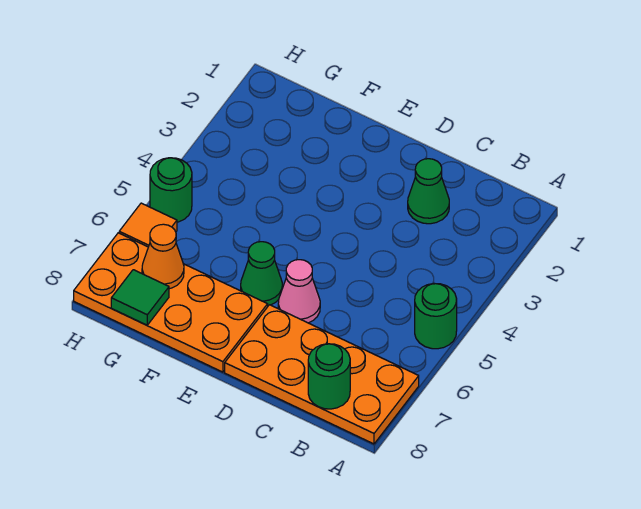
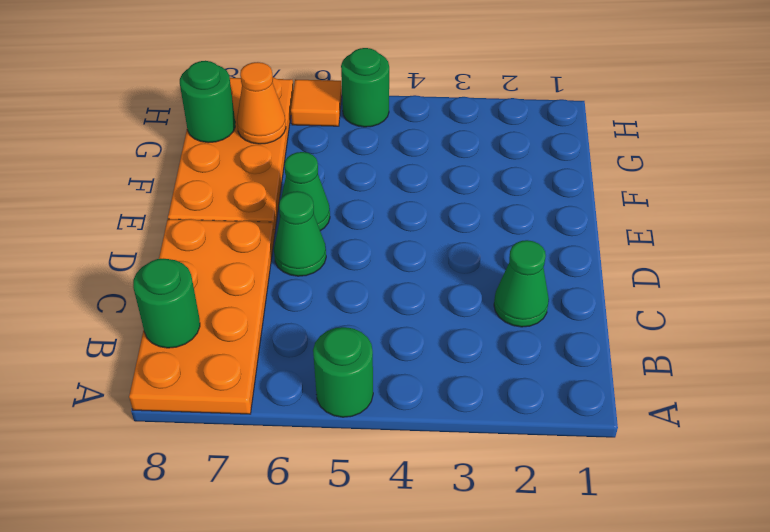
pink 1x1 cone [278,260,320,323] -> green 1x1 cone [274,191,326,276]
green 1x1 tile [111,270,169,325] -> green 1x1 round brick [180,61,235,143]

